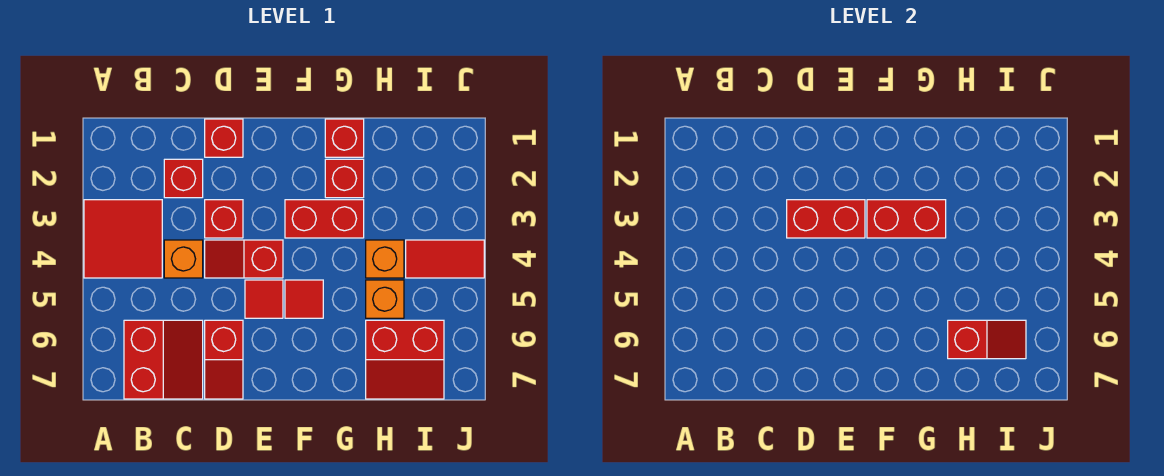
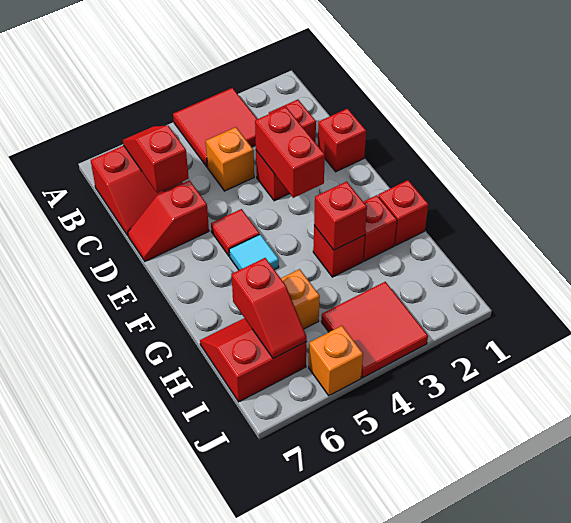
red 1x2 slope [205,240,283,278] -> red 1x2 slope moved to [123,126,189,193]
red 1x2 brick [285,200,364,238] -> red 1x1 brick [313,226,365,277]
red 1x2 brick [867,200,946,238] -> red 1x1 brick [314,182,367,250]
red 1x1 tile [285,280,323,318] -> cyan 1x1 tile [229,234,279,270]
orange 1x1 brick [366,240,404,278] -> orange 1x1 brick moved to [309,326,363,396]
red 2x2 slope [366,320,444,399] -> red 2x2 slope turned to [200,318,306,402]
red 1x2 tile [406,240,484,278] -> red 2x2 tile [321,282,428,378]

